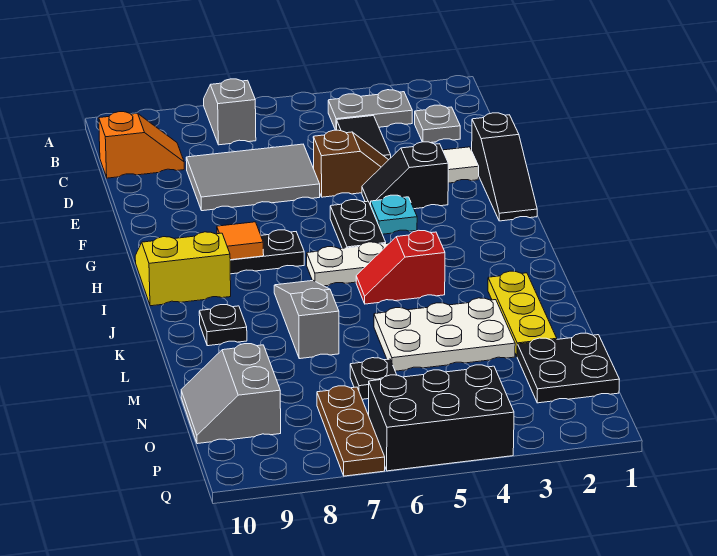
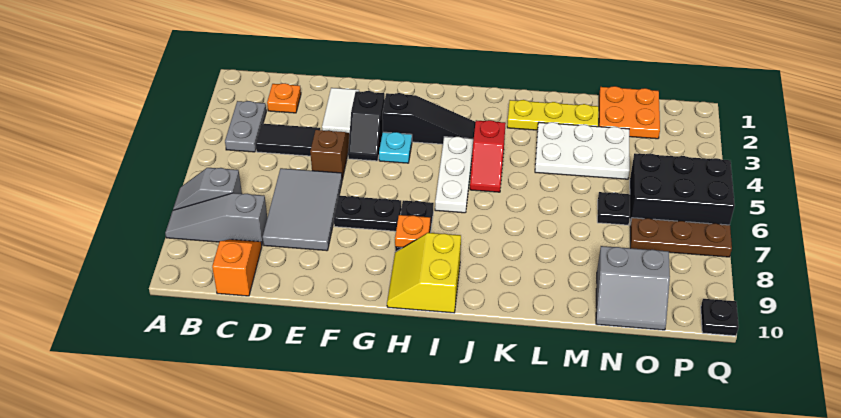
grey 1x1 plate [415,105,460,143] -> orange 1x1 plate [267,83,301,113]
black 1x3 slope [472,113,537,221] -> black 1x3 slope moved to [382,93,475,144]
black 1x2 plate [330,200,386,249] -> black 1x2 plate moved to [334,196,401,231]
orange 1x1 tile [217,222,264,260] -> orange 1x1 plate [395,215,430,248]
grey 1x3 slope [274,281,339,359] -> grey 1x3 slope moved to [165,193,267,244]
black 1x1 plate [199,305,247,346] -> black 1x1 plate moved to [701,299,739,336]
white 2x3 plate [374,298,515,371] -> white 2x3 plate turned to [535,122,630,179]
black 2x2 plate [517,333,619,403] -> orange 2x2 plate [599,86,660,139]
black 2x3 brick [369,365,514,471] -> black 2x3 brick turned to [630,153,735,225]

